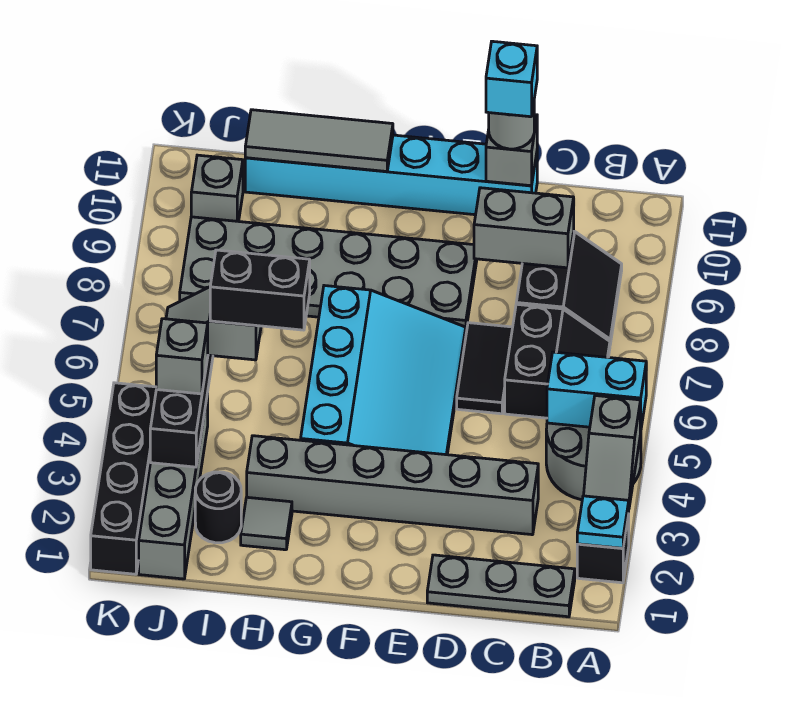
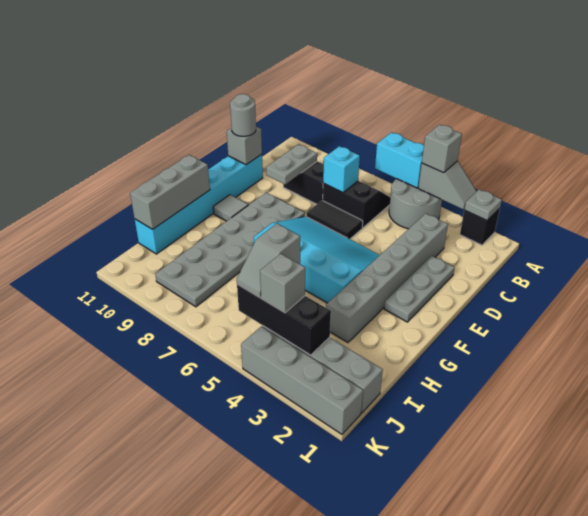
cyan 1x1 plate [577,496,629,548] -> grey 1x1 plate [464,189,502,220]
cyan 1x2 brick [547,352,646,432] -> cyan 1x2 brick turned to [375,132,424,188]
grey 1x3 plate [427,555,575,617] -> grey 1x3 plate moved to [384,256,455,322]
grey 1x2 brick [474,188,574,268] -> grey 1x2 plate [266,144,317,184]
cyan 1x1 brick [486,41,537,117] -> cyan 1x1 brick moved to [323,146,360,193]
grey 1x3 tile [245,110,393,171] -> grey 1x3 brick [130,155,210,229]
grey 1x1 tile [241,497,292,550] -> grey 1x1 tile moved to [213,195,248,221]
black 1x2 brick [210,250,310,330] -> none
black 1x1 round brick [195,472,241,543] -> none
grey 1x1 brick [191,155,243,221] -> grey 1x1 brick moved to [422,125,462,173]
black 1x4 brick [91,383,156,574] -> grey 1x4 brick [241,326,363,434]

